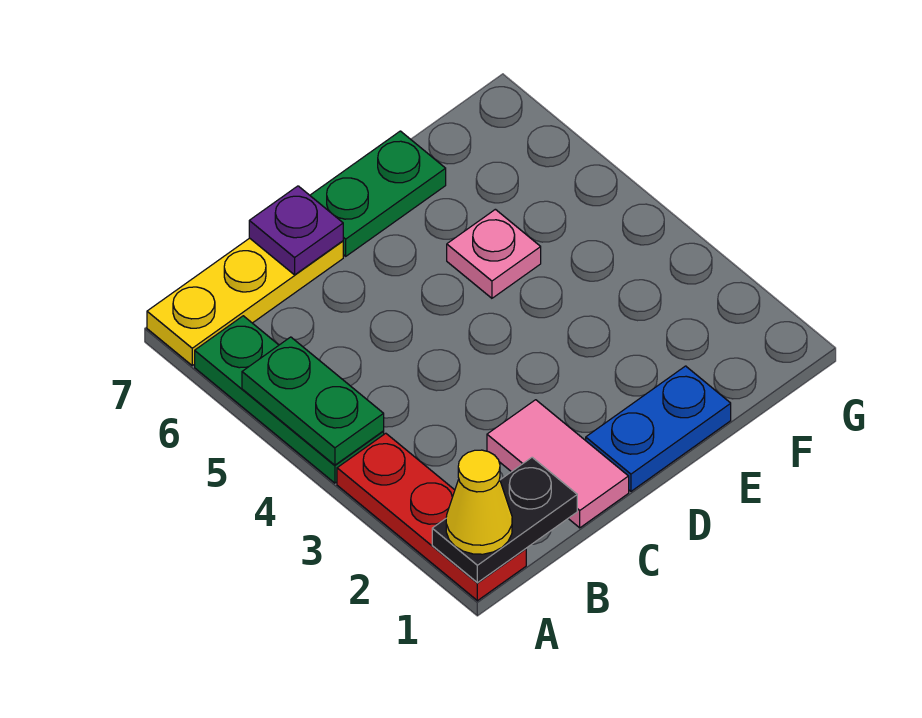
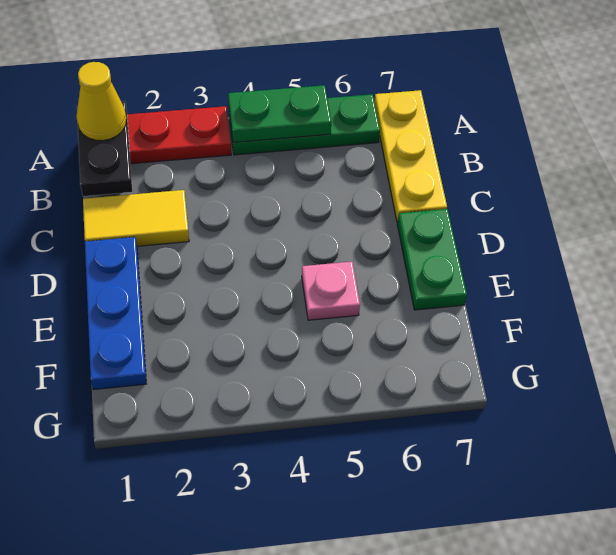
pink 1x2 tile [487,400,629,528] -> yellow 1x2 tile [83,190,189,246]
purple 1x1 plate [249,186,343,275] -> none
blue 1x2 plate [586,366,731,491] -> blue 1x3 plate [85,237,146,390]

